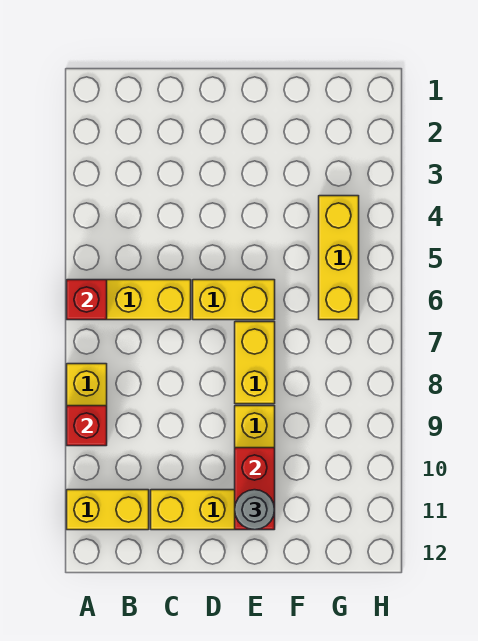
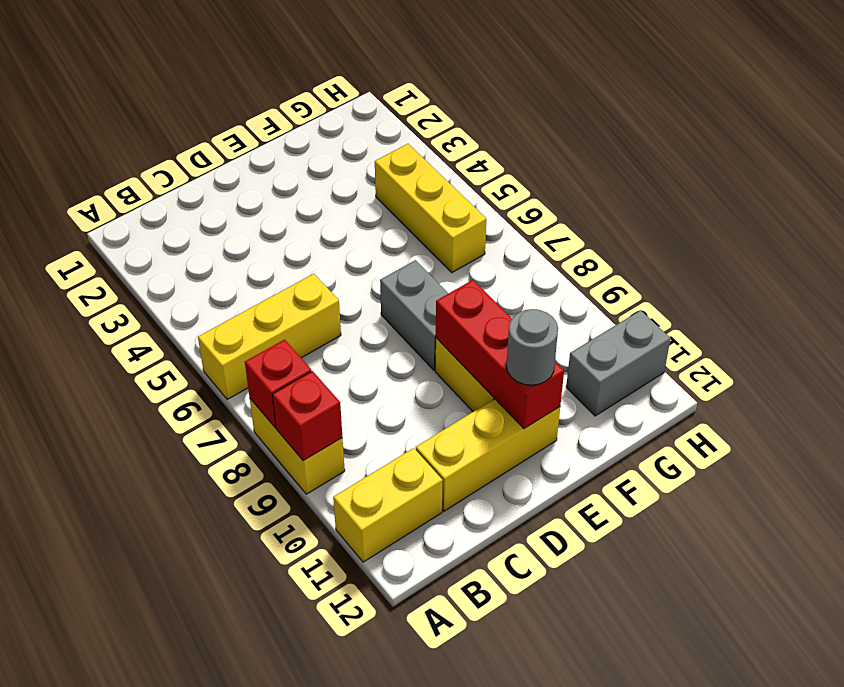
red 1x1 brick [67,280,107,320] -> red 1x1 brick moved to [245,340,312,428]
yellow 1x2 brick [193,280,275,320] -> none
yellow 1x2 brick [235,322,275,404] -> grey 1x2 brick [380,260,448,370]
red 1x2 brick [235,448,275,530] -> red 1x3 brick [436,280,564,429]
none -> grey 1x2 brick [566,310,671,416]

